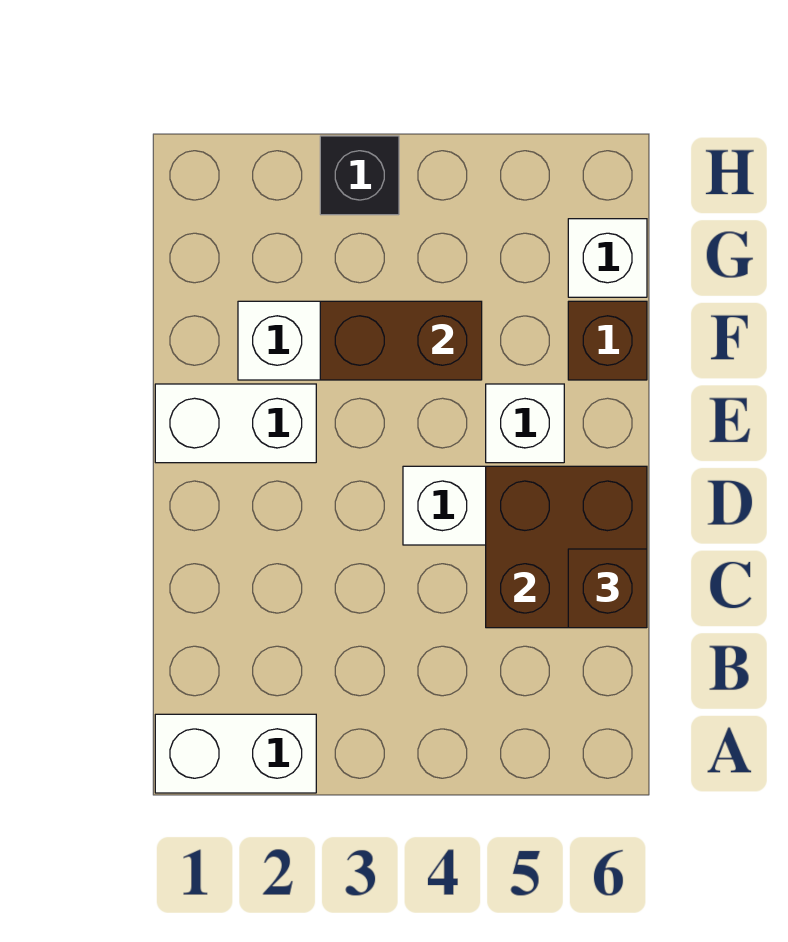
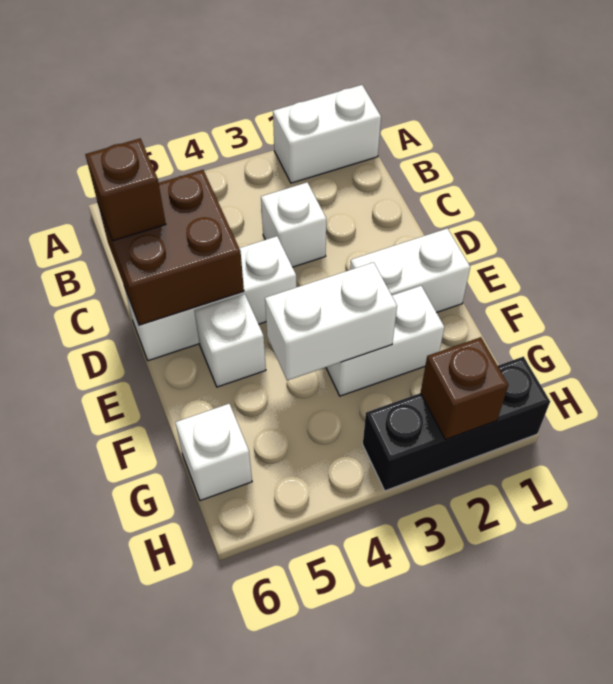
none -> white 1x1 brick [261,182,326,267]
brown 1x2 brick [320,301,482,380] -> white 1x2 brick [265,262,397,380]
brown 1x1 brick [568,301,647,380] -> brown 1x1 brick moved to [421,337,508,440]
black 1x1 brick [320,136,399,215] -> black 1x3 brick [363,357,550,491]

